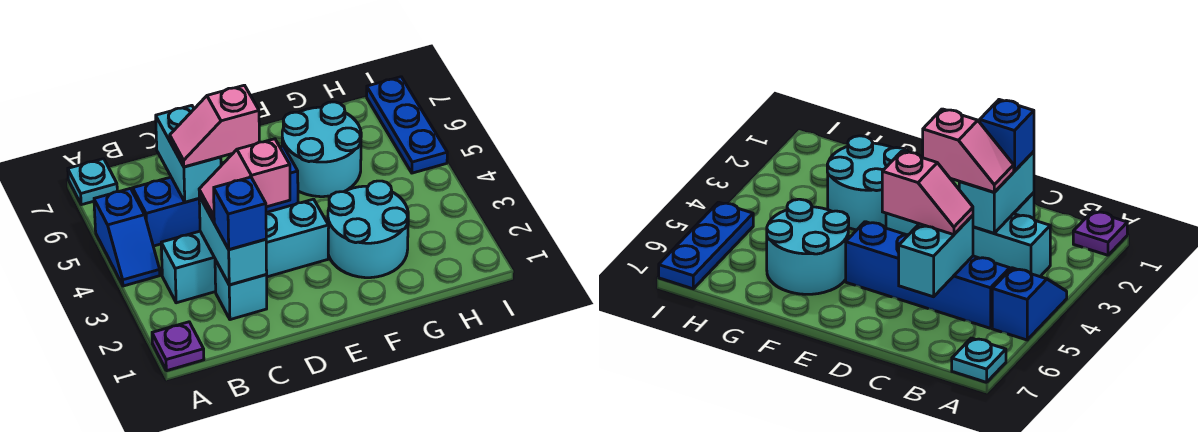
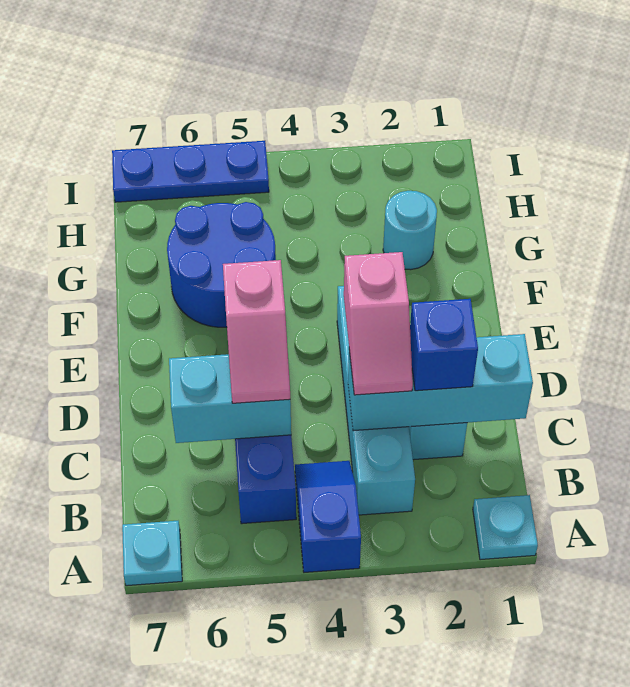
purple 1x1 plate [152,322,204,371] -> cyan 1x1 plate [473,495,538,560]
blue 1x2 slope [94,188,160,286] -> blue 1x2 slope turned to [295,461,361,572]
cyan 1x2 brick [199,197,267,285] -> cyan 1x3 brick [348,334,533,431]
cyan 2x2 round brick [328,181,408,278] -> cyan 1x1 round brick [383,191,437,270]
cyan 2x2 round brick [282,102,361,197] -> blue 2x2 round brick [167,202,276,327]

